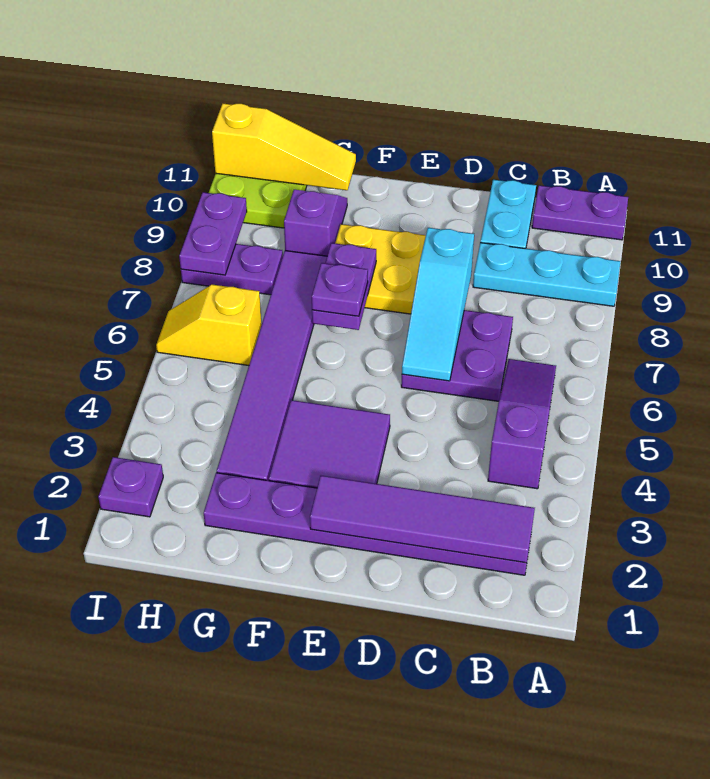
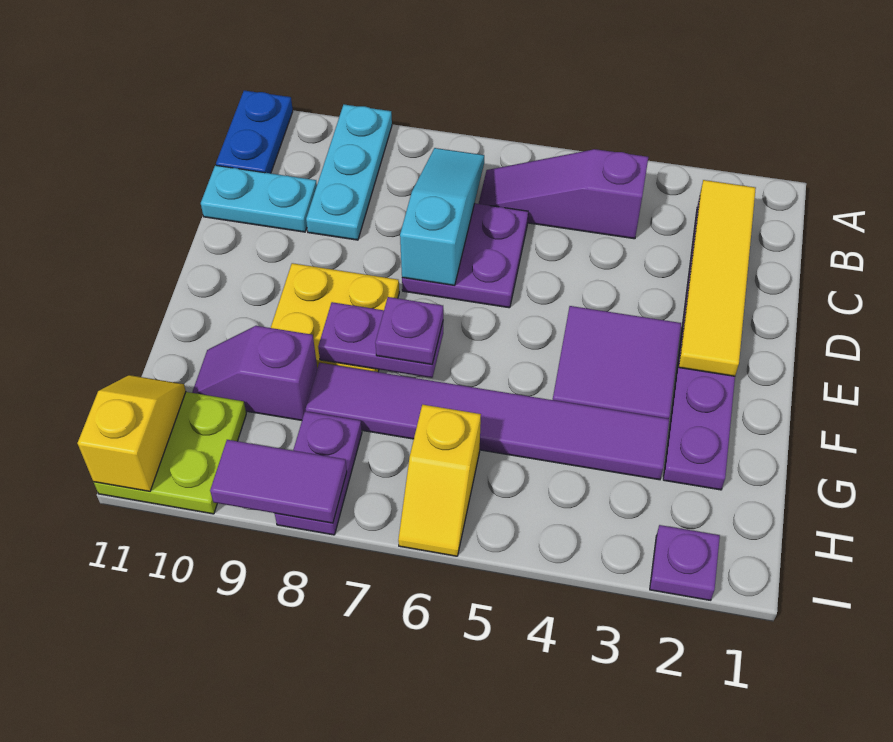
purple 1x2 plate [532,185,628,240] -> blue 1x2 plate [216,91,293,173]
purple 1x4 tile [310,476,535,563] -> yellow 1x4 tile [679,180,756,376]
cyan 1x3 slope [402,228,474,381] -> cyan 1x3 slope turned to [400,148,484,285]
yellow 1x3 slope [212,104,356,190] -> yellow 1x2 slope [78,375,186,491]
purple 1x2 plate [179,192,247,275] -> purple 1x2 tile [210,440,347,523]

